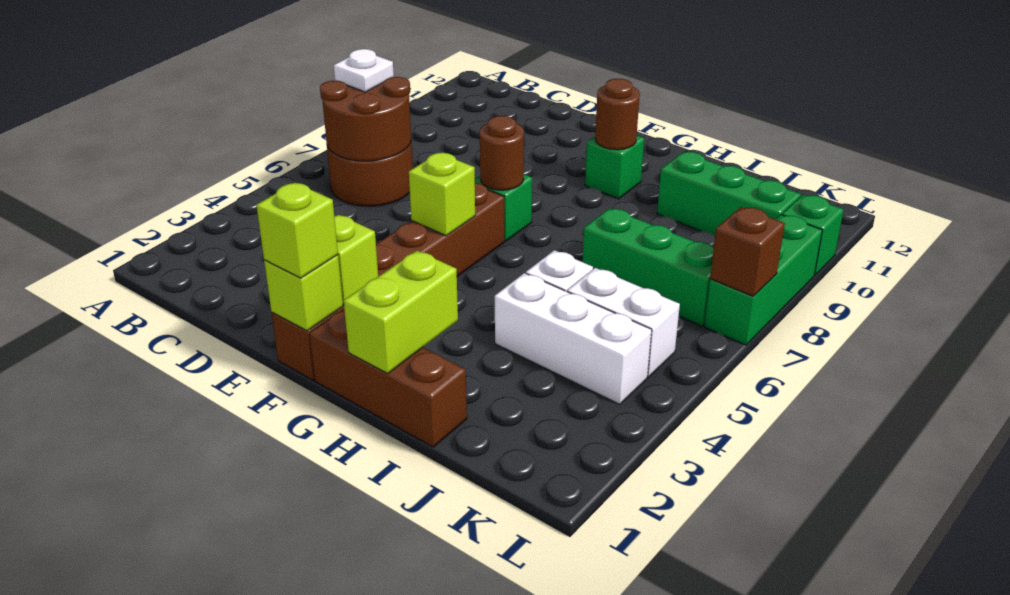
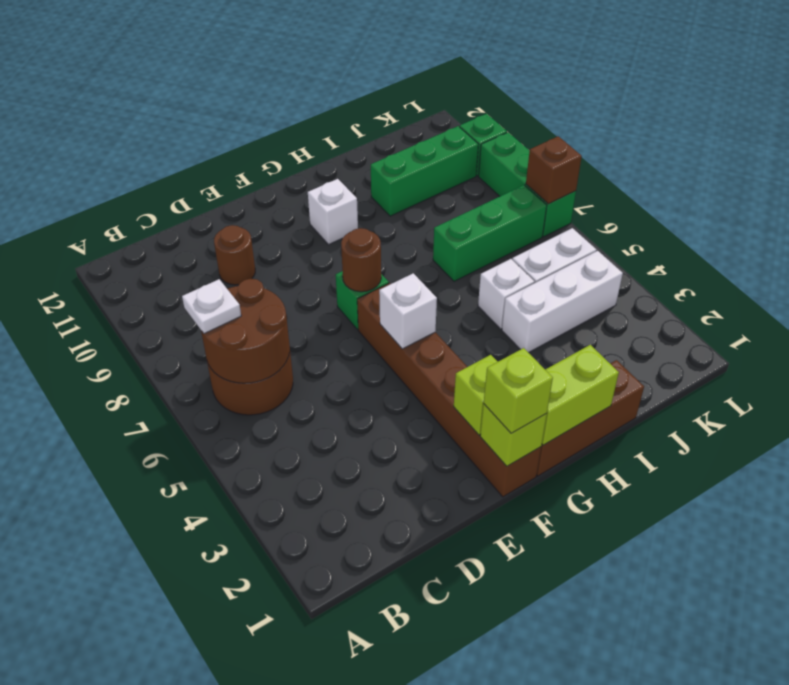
lime 1x1 brick [409,153,475,236] -> white 1x1 brick [379,273,437,349]
green 1x1 brick [585,136,644,199] -> white 1x1 brick [308,179,358,245]
brown 1x1 round brick [595,79,640,150] -> brown 1x1 round brick moved to [214,225,255,285]
lime 1x2 brick [344,251,458,374] -> lime 1x2 brick turned to [542,345,619,445]

